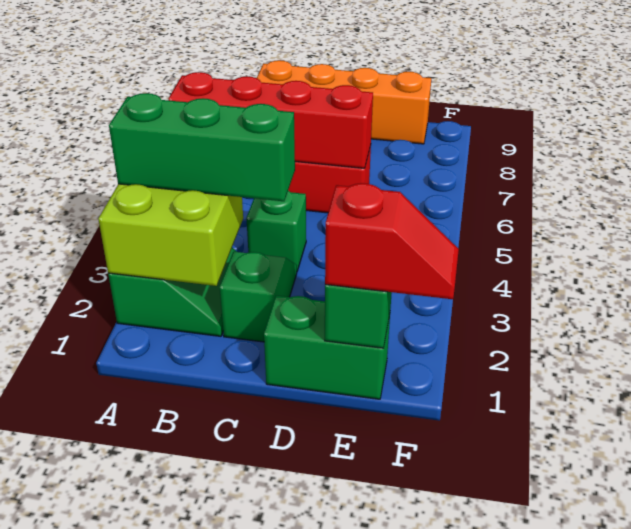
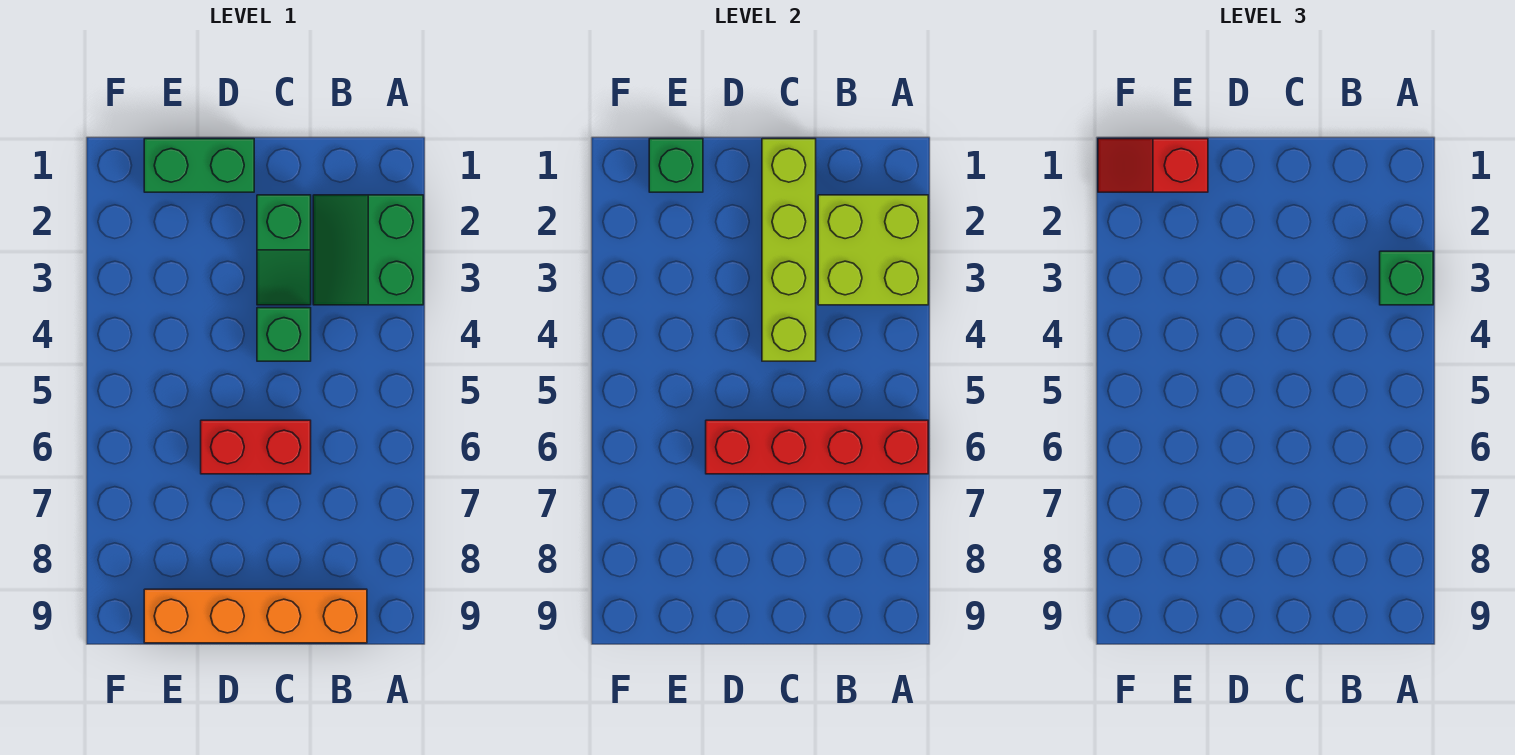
green 1x3 brick [109,93,295,201] -> green 1x1 brick [1380,251,1433,305]
none -> lime 1x4 brick [762,139,816,361]

